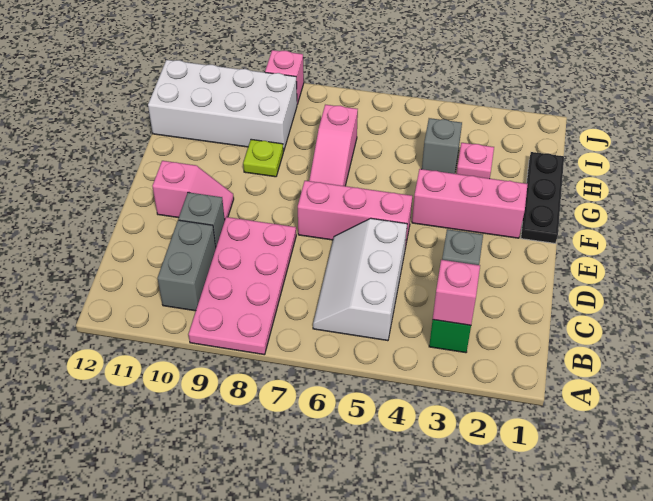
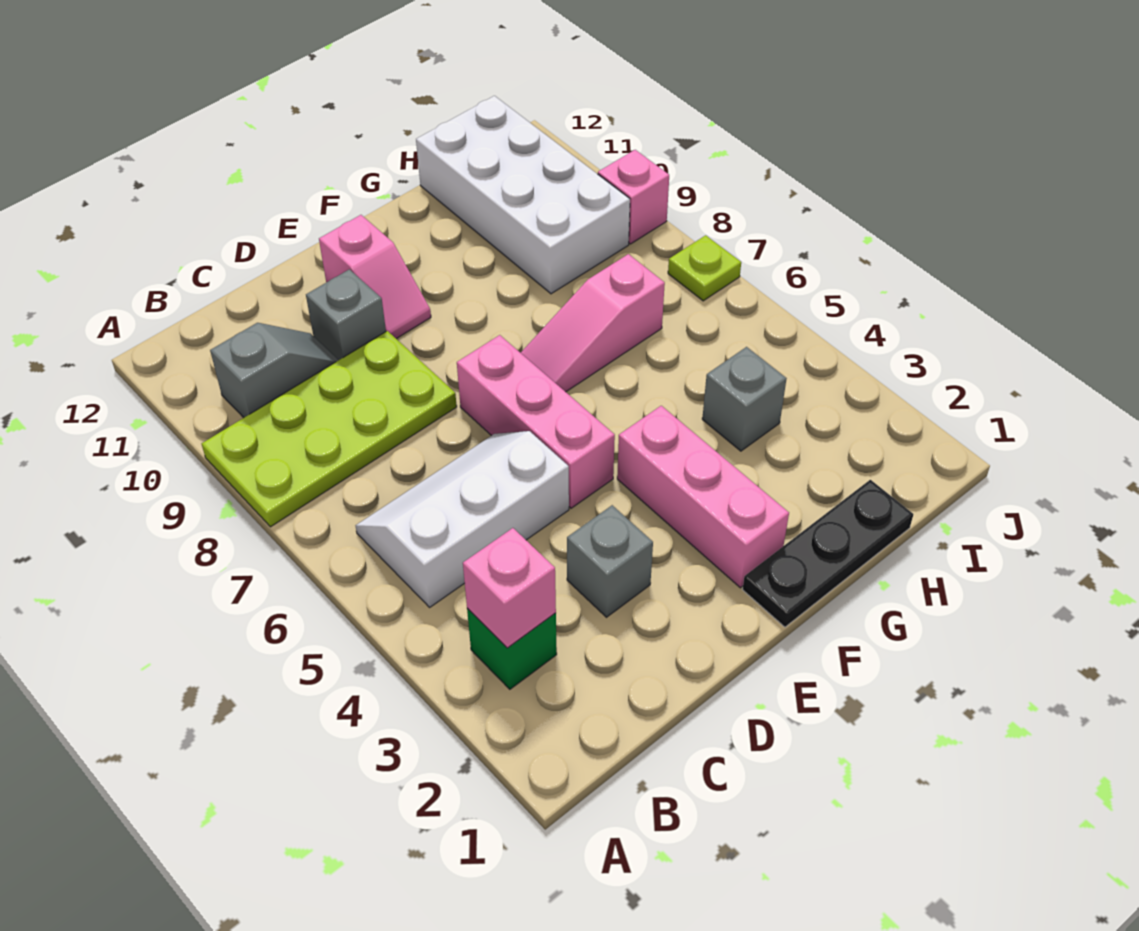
pink 2x4 plate [189,217,296,355] -> lime 2x4 plate [202,331,457,527]
grey 1x2 brick [158,220,216,311] -> grey 1x2 slope [210,323,338,418]
lime 1x1 plate [243,139,283,177] -> lime 1x1 plate moved to [668,235,741,301]
pink 1x1 plate [457,143,494,179] -> none

